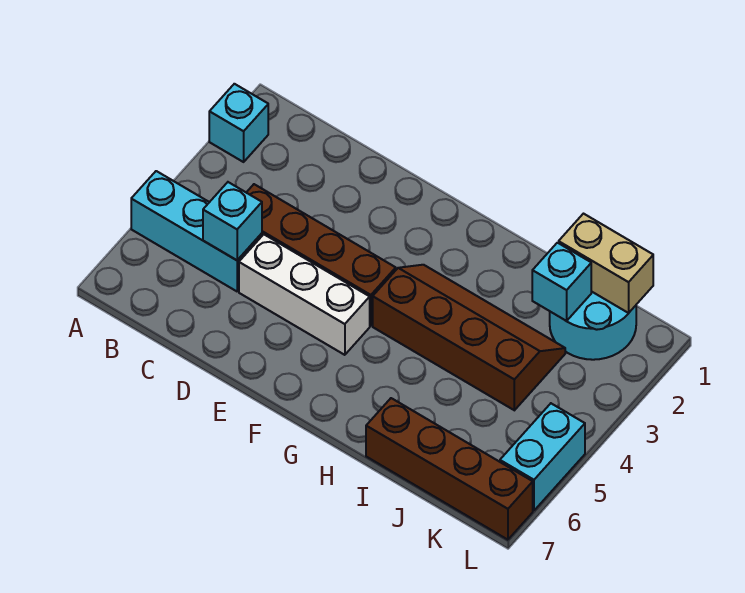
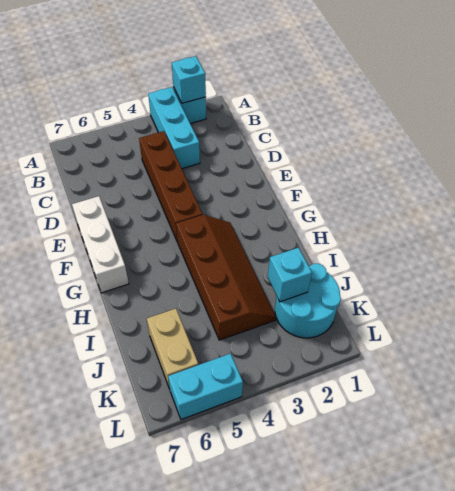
cyan 1x3 brick [131,171,262,291] -> cyan 1x3 brick moved to [148,87,200,169]
cyan 1x1 brick [203,182,262,260] -> cyan 1x1 brick moved to [172,56,206,103]
white 1x3 brick [239,234,370,355] -> white 1x3 brick moved to [72,196,129,293]
brown 1x4 brick [366,398,533,540] -> none
tan 1x2 brick [559,214,653,313] -> tan 1x2 brick moved to [147,309,198,389]

